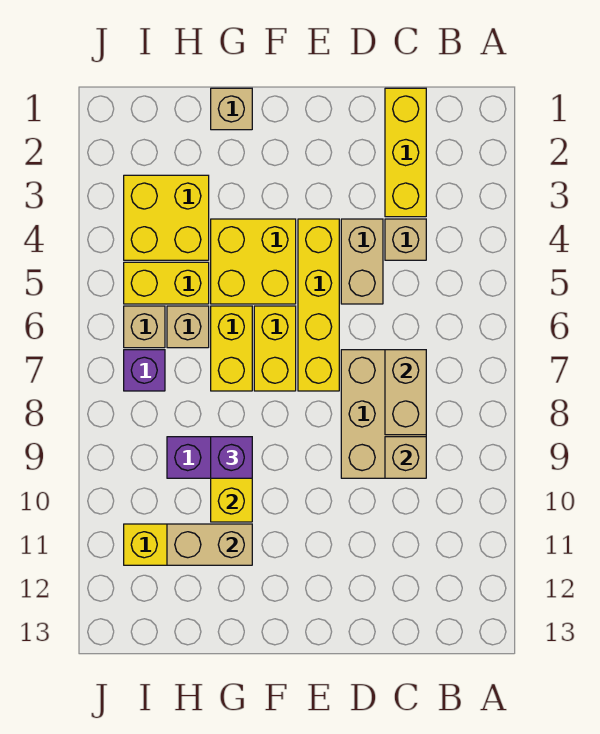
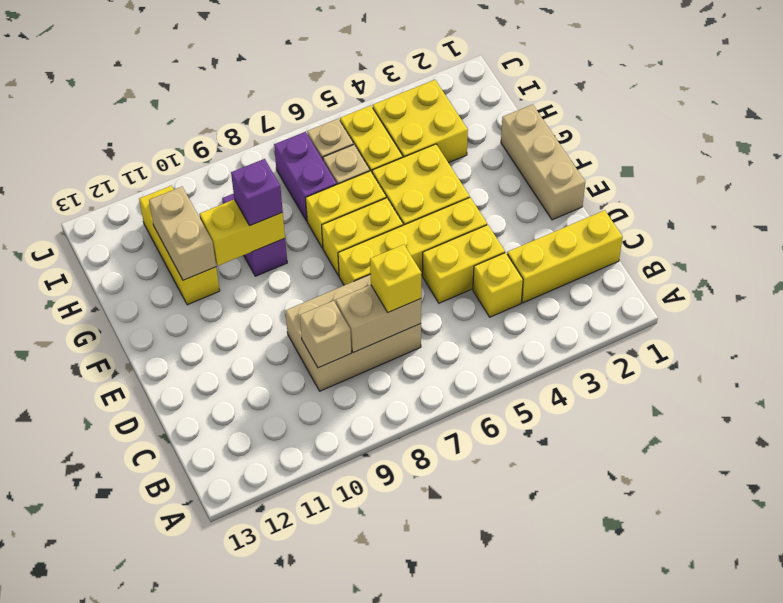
tan 1x1 brick [385,219,426,260] -> yellow 1x1 brick [473,253,523,317]
none -> yellow 1x1 brick [370,244,421,312]
tan 1x2 brick [341,219,383,304] -> yellow 1x2 brick [423,225,505,303]
tan 1x1 brick [211,88,252,130] -> tan 1x3 brick [501,104,585,220]
purple 1x1 brick [124,350,165,391] -> purple 1x2 brick [274,132,337,221]

